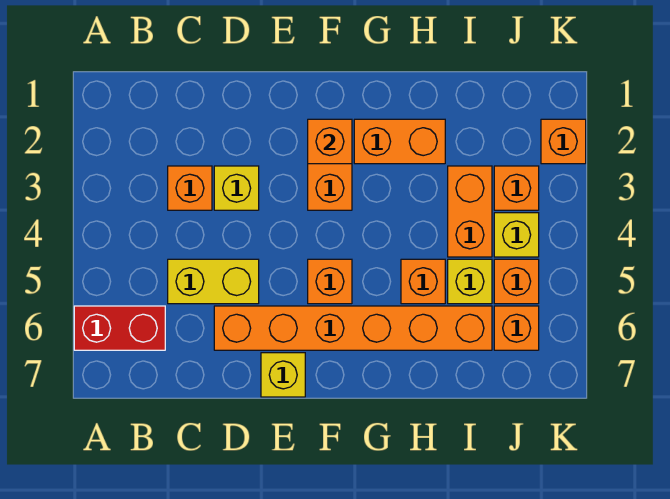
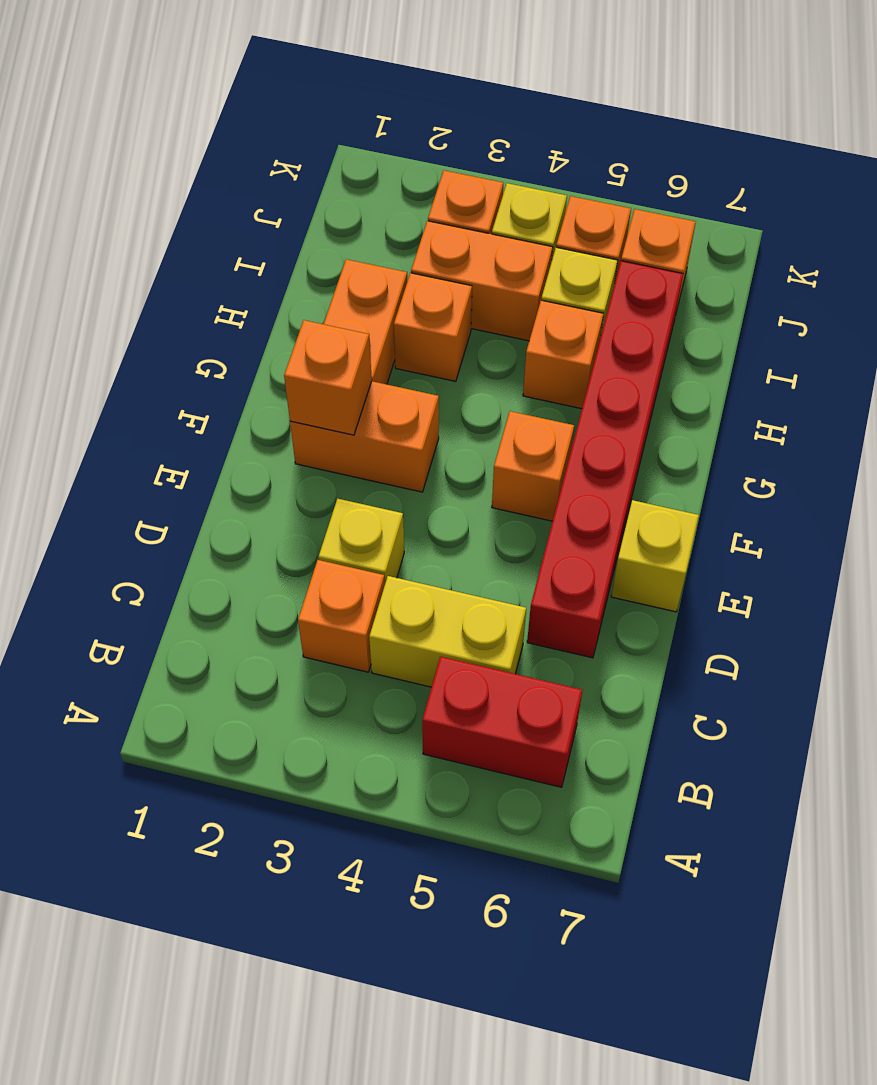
red 1x2 brick [74,306,165,350] -> red 1x2 brick turned to [422,657,582,787]
yellow 1x2 brick [168,259,259,304] -> yellow 1x2 brick turned to [369,576,526,687]
orange 1x6 brick [214,306,492,350] -> red 1x6 brick [527,261,683,658]
orange 1x1 brick [541,119,586,164] -> orange 1x1 brick moved to [394,273,472,381]

